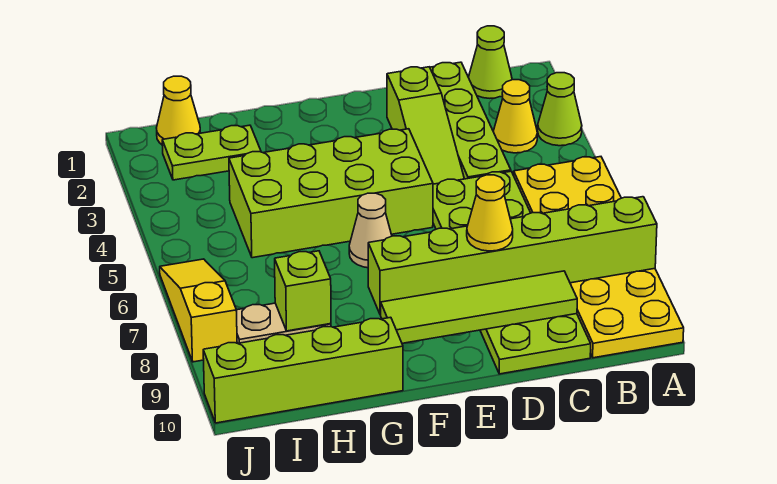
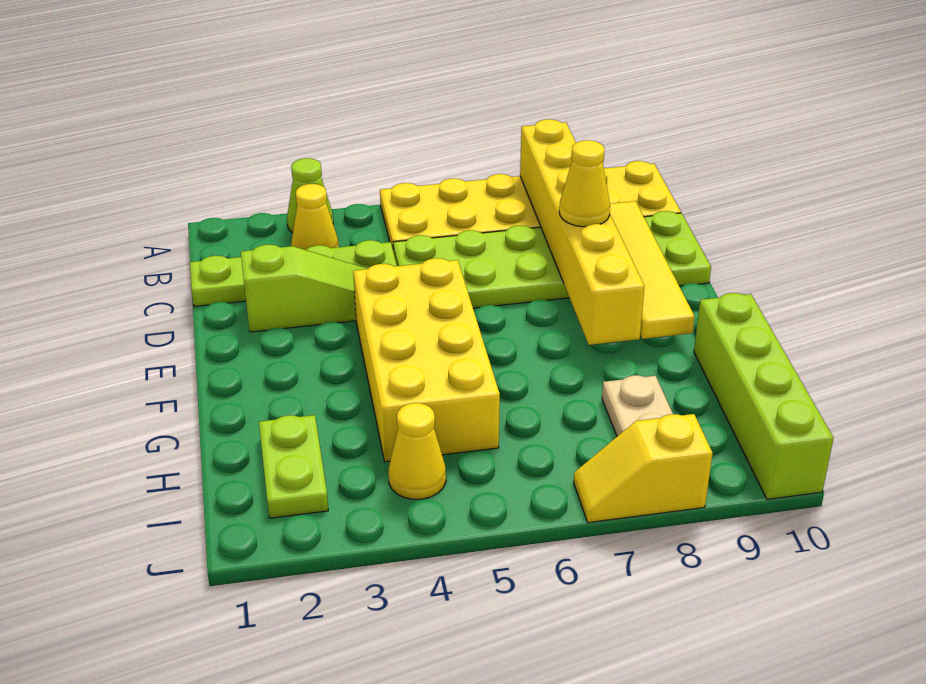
lime 1x6 brick [368,197,657,315] -> yellow 1x6 brick [520,119,645,345]
lime 1x1 cone [469,26,512,98] -> none
lime 1x4 tile [381,271,577,343] -> yellow 1x4 tile [610,201,695,339]
lime 2x4 brick [229,129,433,258] -> yellow 2x4 brick [353,258,500,462]
tan 1x1 cone [349,193,392,268] -> none
lime 1x1 brick [275,251,331,331] -> none
yellow 1x1 cone [157,76,200,144] -> yellow 1x1 cone moved to [388,403,446,499]
yellow 1x3 slope [160,259,237,362] -> yellow 1x2 slope [574,414,713,523]

